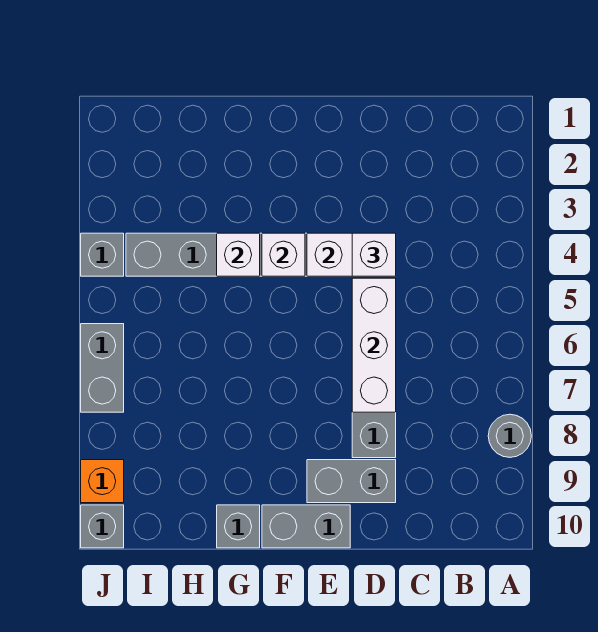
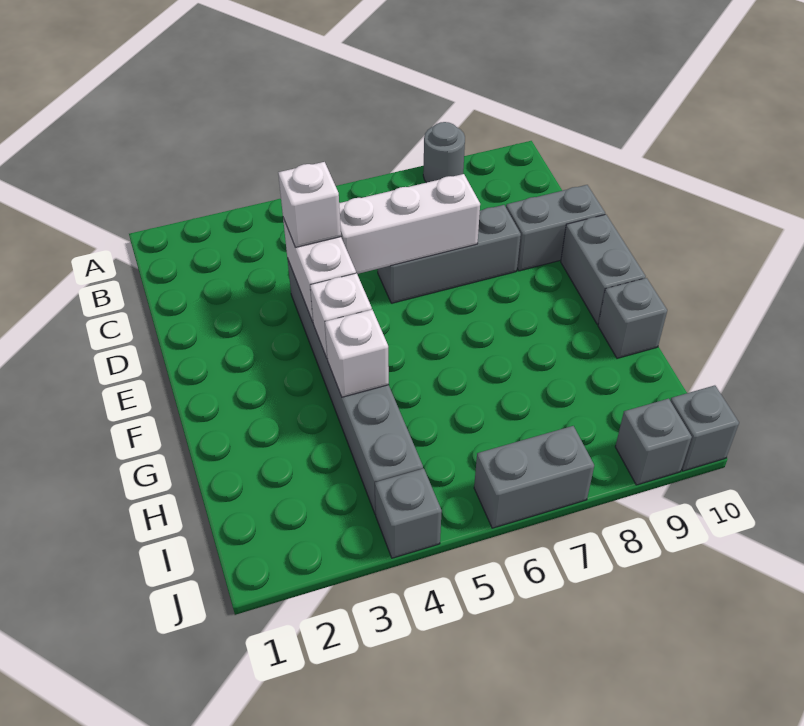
grey 1x2 brick [307,460,396,503] -> grey 1x2 brick turned to [506,185,605,271]
orange 1x1 brick [81,460,124,503] -> grey 1x1 brick [615,399,692,485]

